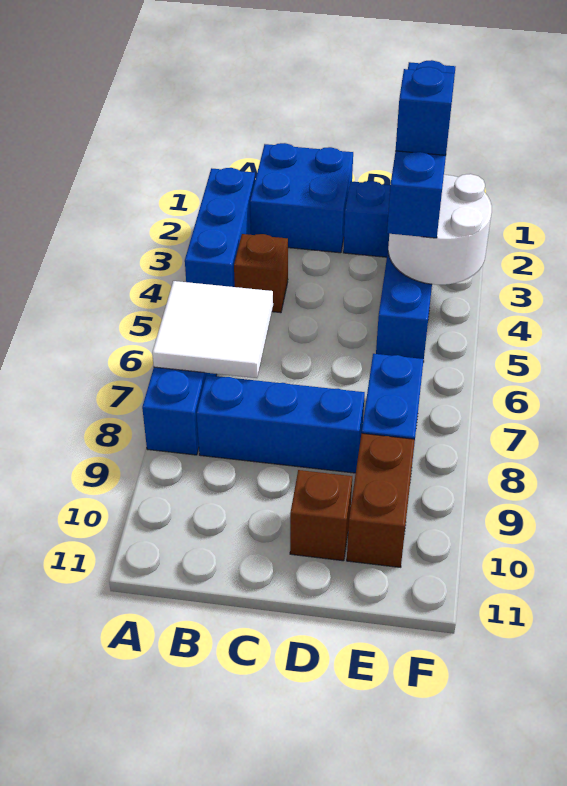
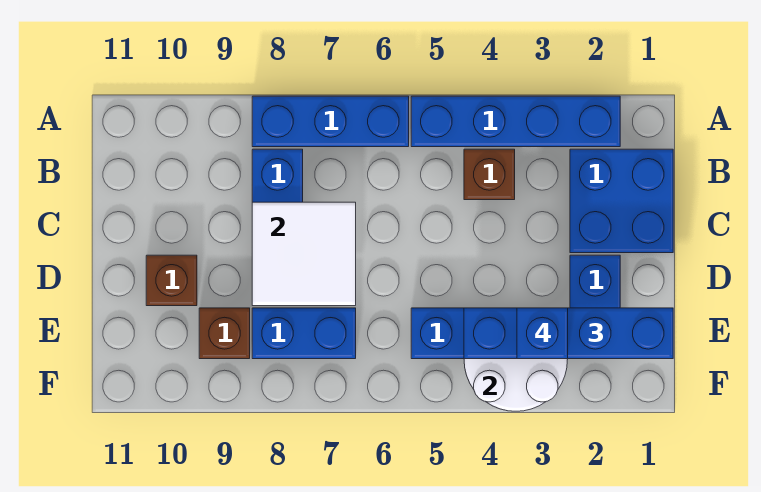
blue 1x3 brick [185,168,255,287] -> blue 1x4 brick [411,96,620,147]
white 2x2 tile [152,281,273,378] -> white 2x2 tile moved to [252,202,356,306]
brown 1x2 brick [347,433,415,567] -> brown 1x1 brick [199,308,250,359]

